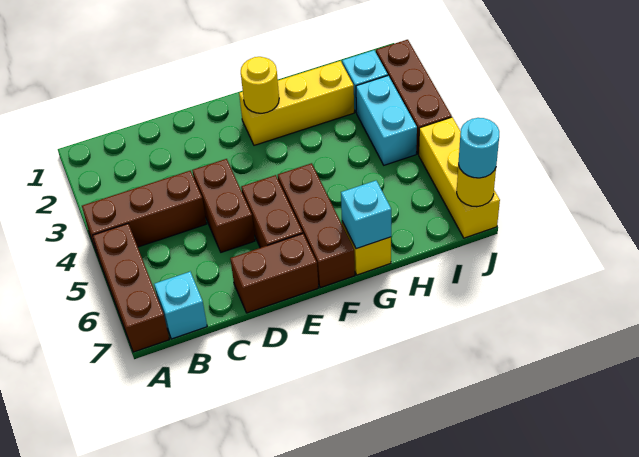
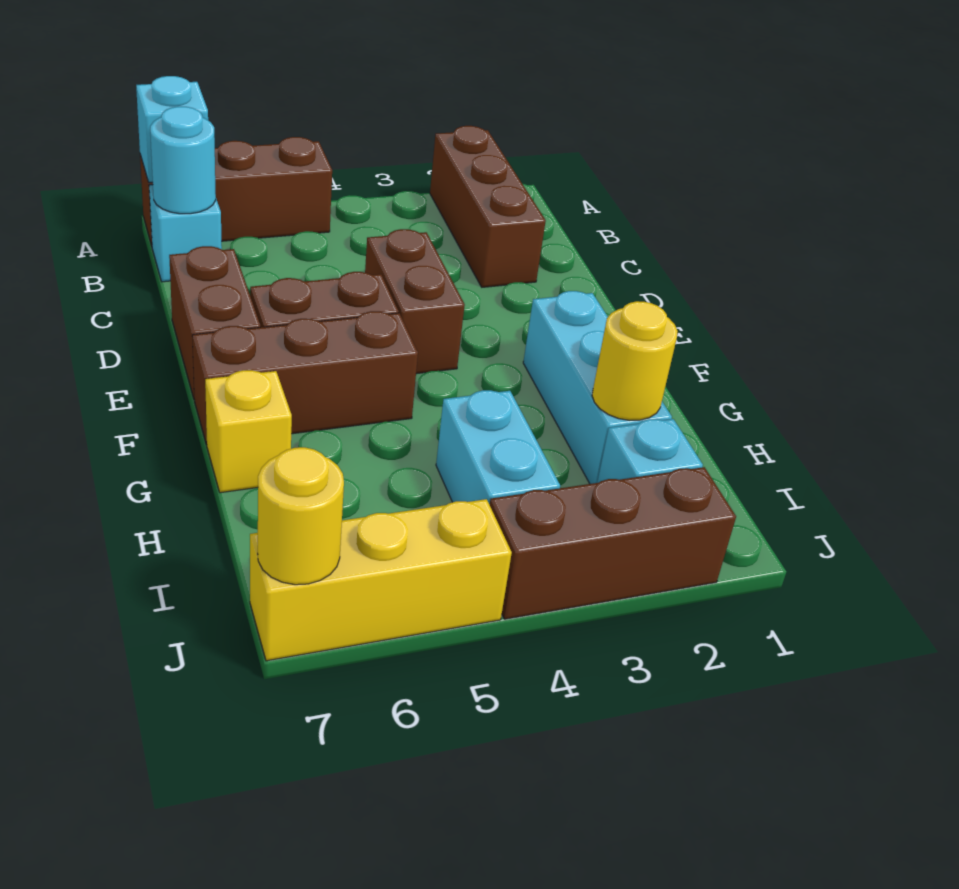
brown 1x3 brick [82,171,206,258] -> brown 1x3 brick moved to [430,126,546,287]
brown 1x2 brick [192,159,255,252] -> brown 1x2 brick turned to [365,229,465,374]
yellow 1x3 brick [239,61,354,145] -> cyan 1x3 brick [523,291,672,484]
yellow 1x1 round brick [241,57,279,113] -> yellow 1x1 round brick moved to [592,301,678,420]
cyan 1x1 brick [341,181,391,249] -> cyan 1x1 brick moved to [136,76,208,182]
cyan 1x2 brick [356,76,417,165] -> cyan 1x2 brick turned to [436,390,560,504]
cyan 1x1 round brick [458,118,499,178] -> cyan 1x1 round brick moved to [150,107,216,214]

